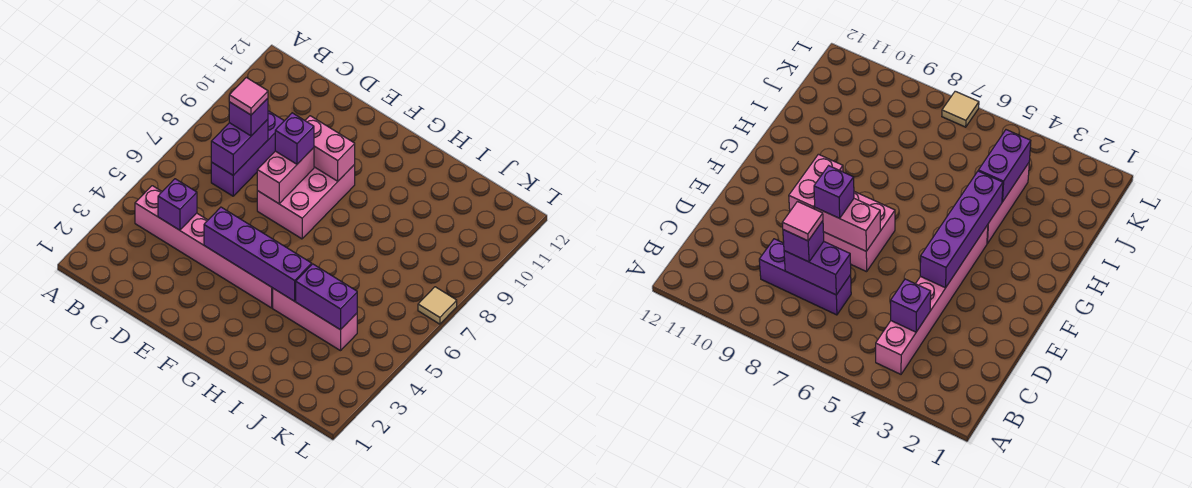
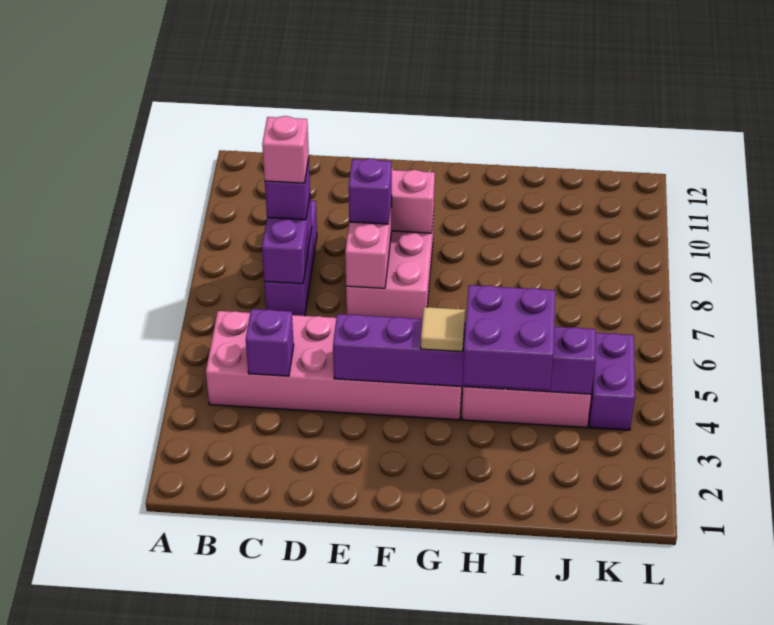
pink 1x6 brick [135,186,273,308] -> pink 2x6 brick [206,311,462,420]
pink 1x1 tile [229,78,268,115] -> pink 1x1 brick [262,116,309,183]
none -> purple 2x2 brick [462,285,555,390]
none -> purple 1x2 brick [589,333,635,430]
tan 1x1 tile [418,287,457,324] -> tan 1x1 tile moved to [421,307,465,352]

